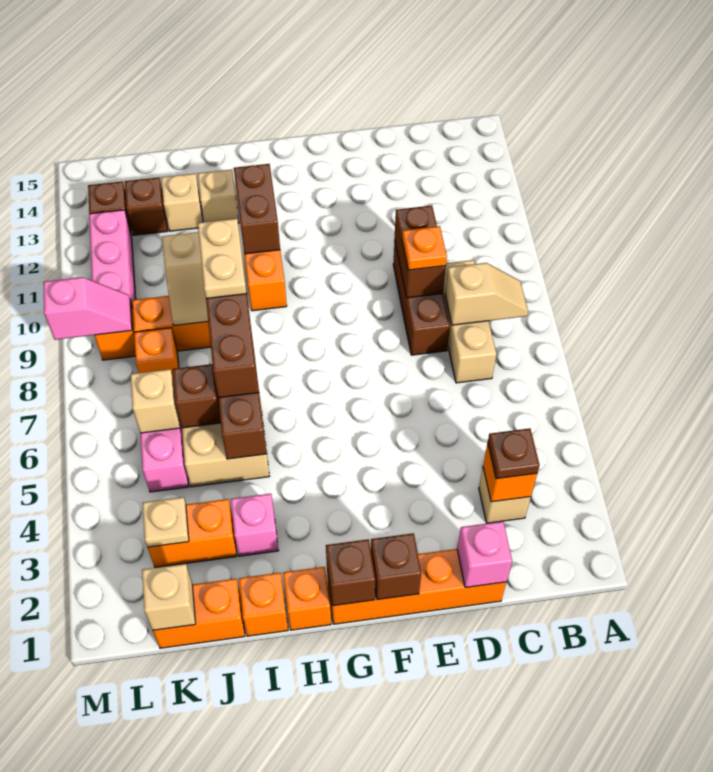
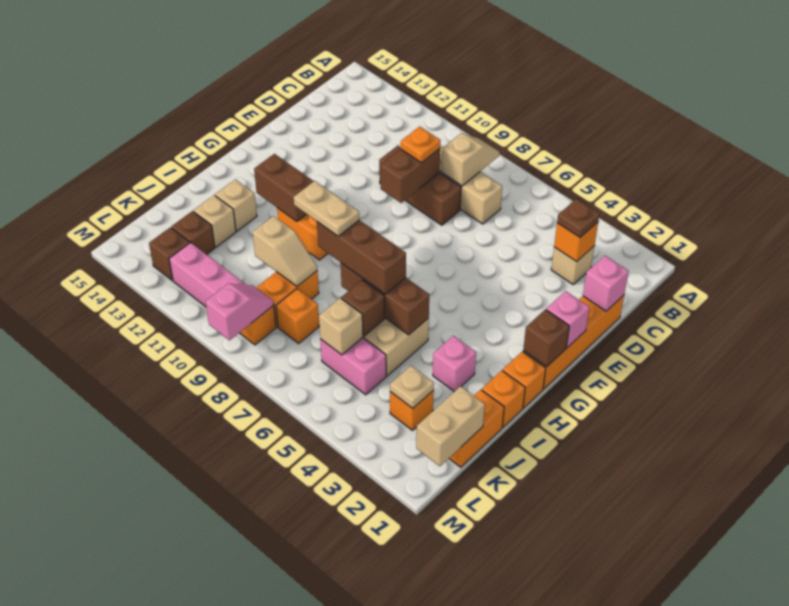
brown 1x2 brick [395,206,446,298] -> brown 1x2 brick turned to [380,149,440,203]
brown 1x1 brick [371,533,421,600] -> pink 1x1 brick [546,291,589,348]
orange 1x2 brick [148,499,237,567] -> orange 1x1 brick [390,390,434,430]
tan 1x1 brick [142,564,196,630] -> tan 1x2 brick [416,386,485,466]

